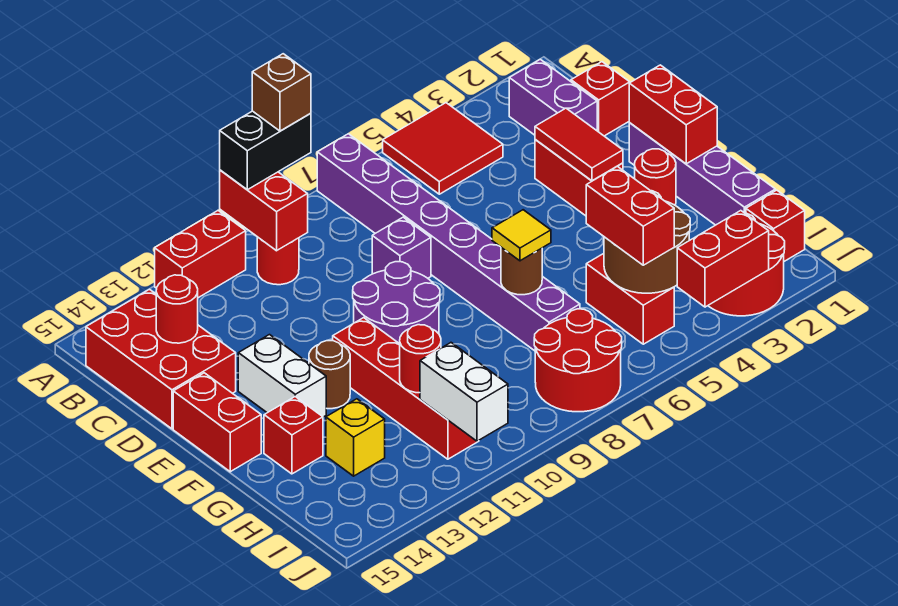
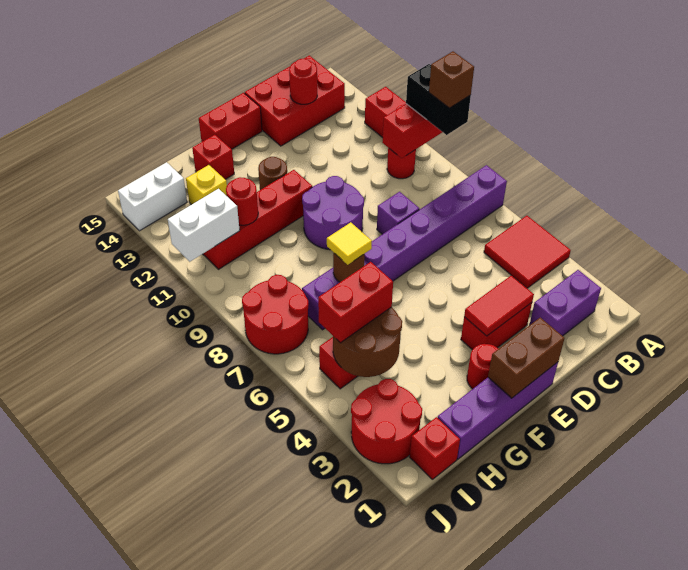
red 1x1 brick [571,62,630,136] -> none
red 1x2 brick [629,65,717,164] -> brown 1x2 brick [488,318,565,398]
white 1x2 brick [238,335,326,417] -> white 1x2 brick moved to [118,162,187,231]
red 1x2 brick [677,211,769,307] -> none

